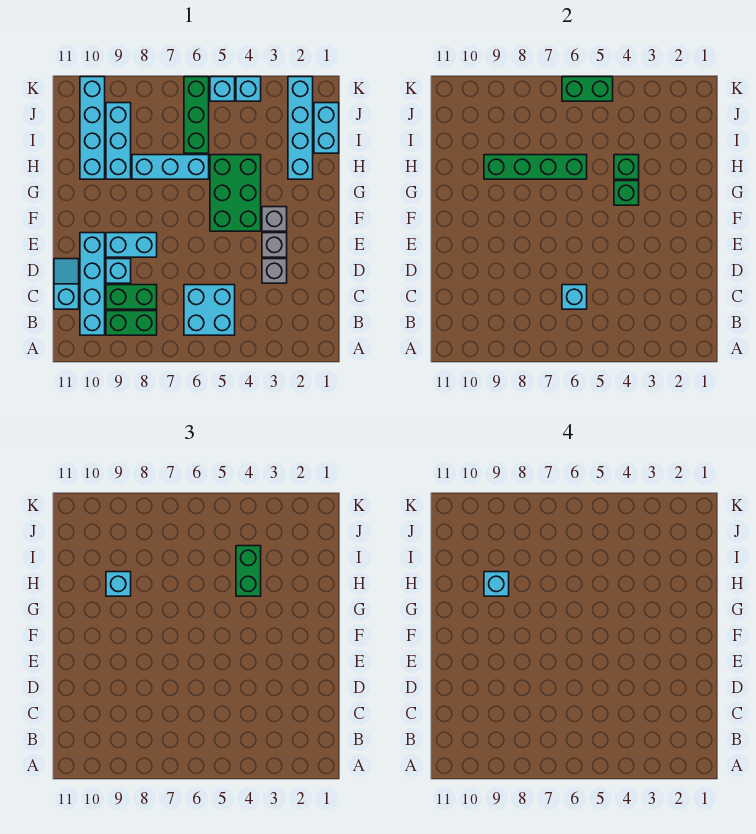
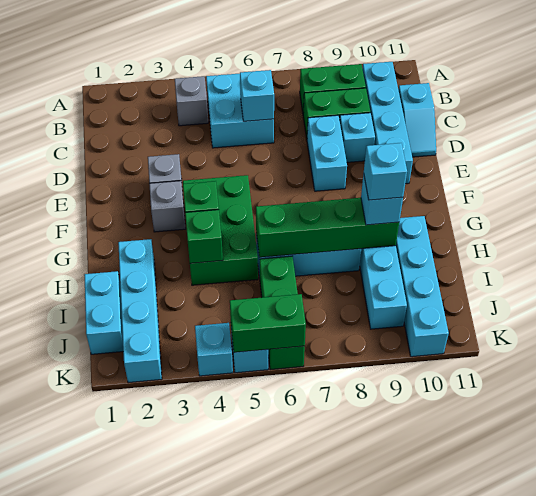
grey 1x1 brick [262,259,287,283] -> grey 1x1 brick moved to [175,76,208,126]
cyan 1x2 brick [106,233,157,257] -> cyan 1x2 brick turned to [307,115,347,191]
green 1x2 brick [236,546,261,596] -> none

